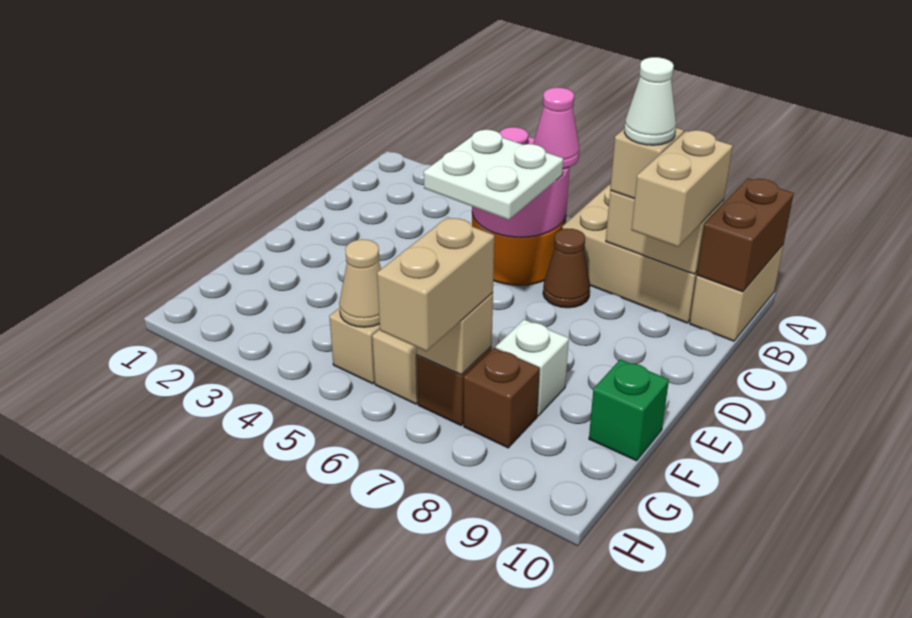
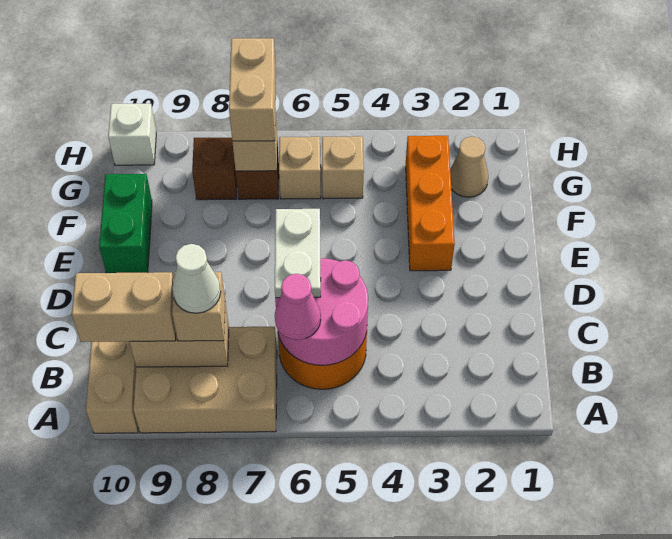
brown 1x2 brick [697,178,794,292] -> none
tan 1x2 brick [631,130,733,247] -> tan 1x2 brick turned to [72,272,176,342]
white 2x2 plate [424,130,563,220] -> white 1x2 plate [275,209,321,298]
brown 1x1 cone [543,229,590,308] -> none
none -> orange 1x3 brick [406,136,455,271]
white 1x1 brick [495,320,569,416] -> white 1x1 brick moved to [108,104,156,165]
green 1x1 brick [589,359,669,461] -> green 1x2 brick [99,174,152,273]
tan 1x1 cone [339,239,381,327] -> tan 1x1 cone moved to [450,137,488,197]

